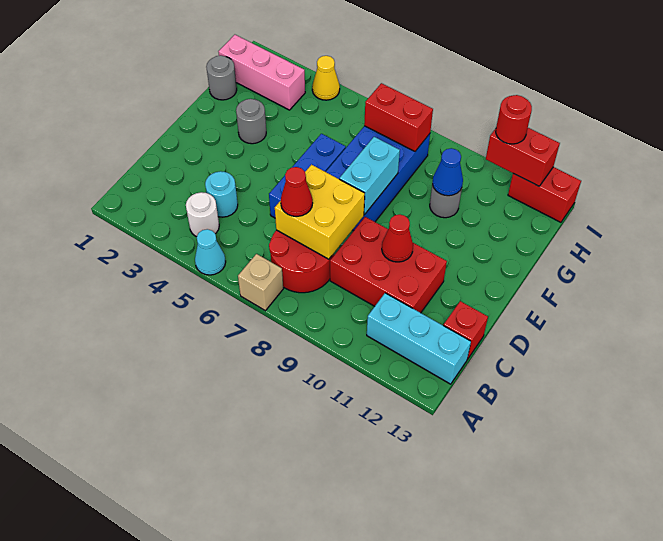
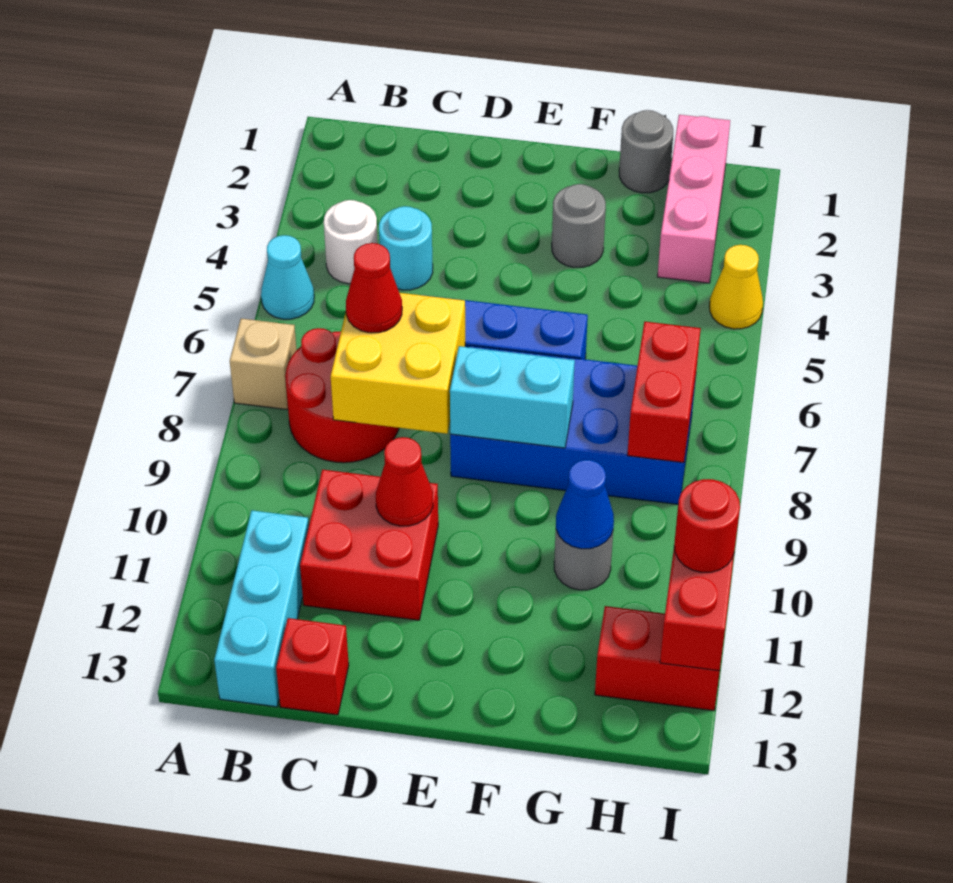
red 2x3 brick [330,217,447,313] -> red 2x2 brick [300,470,438,620]
red 1x2 brick [508,167,581,222] -> red 1x2 brick turned to [595,606,720,711]

